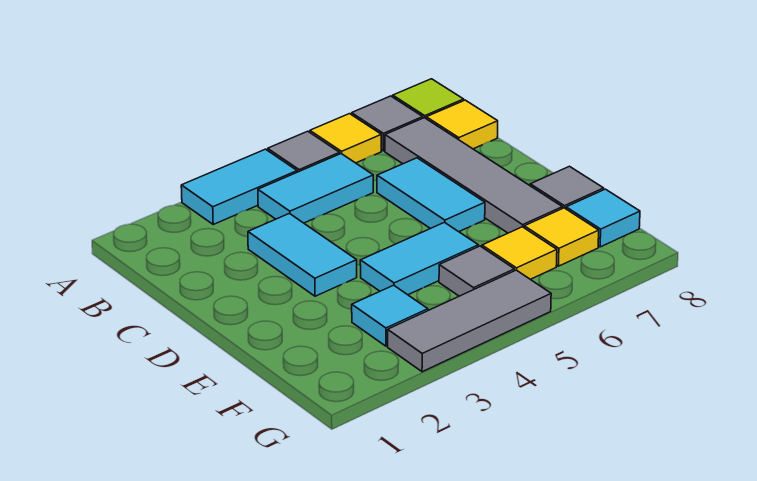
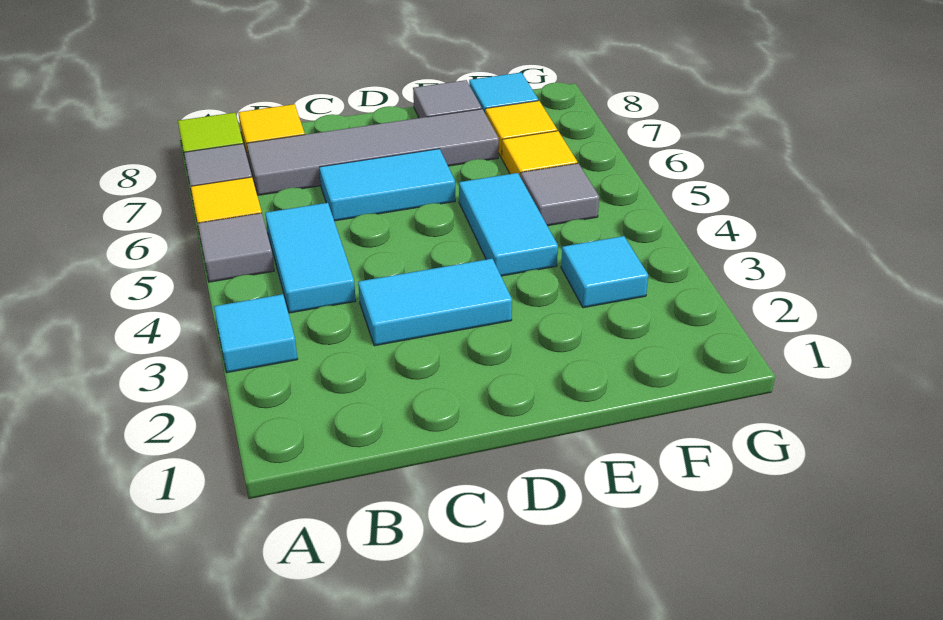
cyan 1x2 tile [181,149,297,224] -> cyan 1x1 tile [214,294,297,373]
grey 1x3 tile [388,270,551,372] -> none

